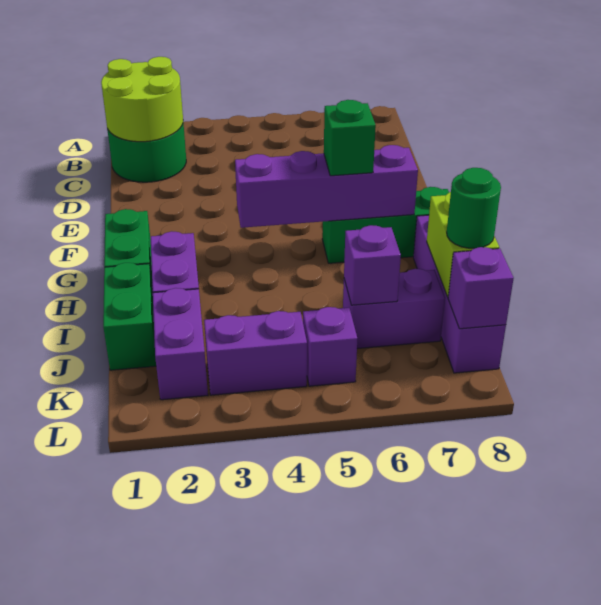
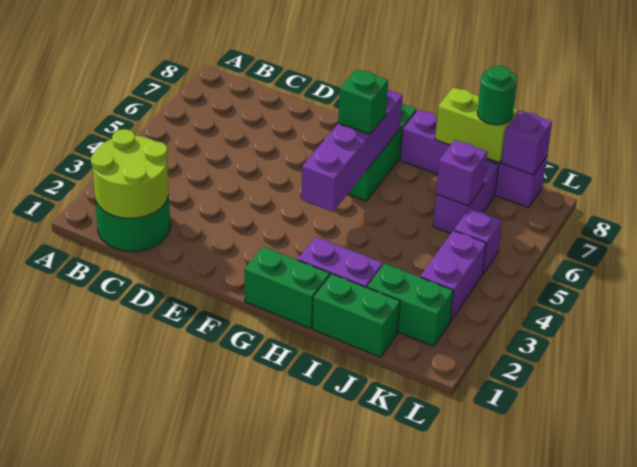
purple 1x2 brick [153,288,208,400] -> green 1x2 brick [367,264,453,346]

